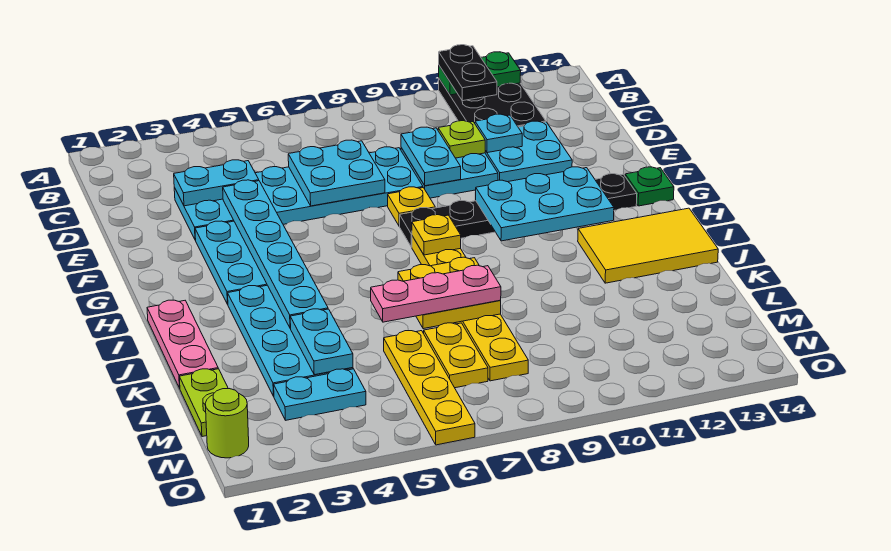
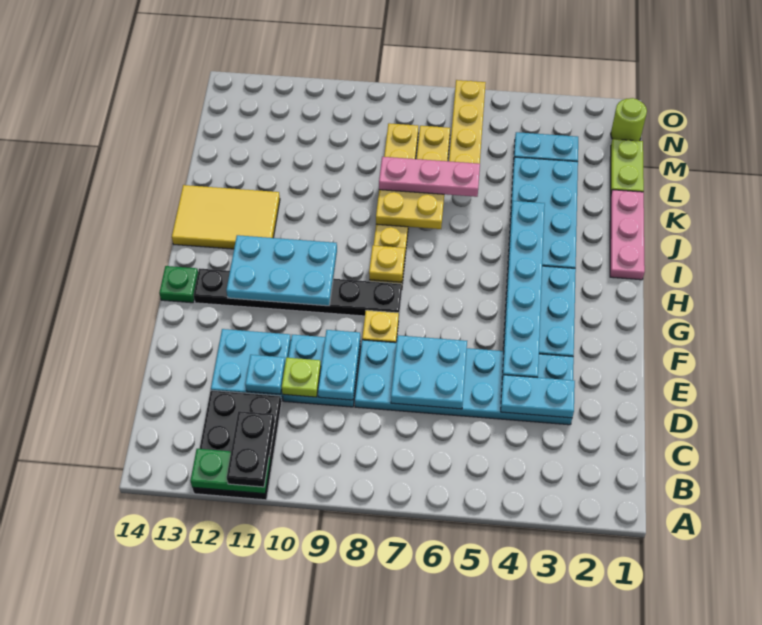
cyan 1x2 plate [290,309,353,375] -> none

